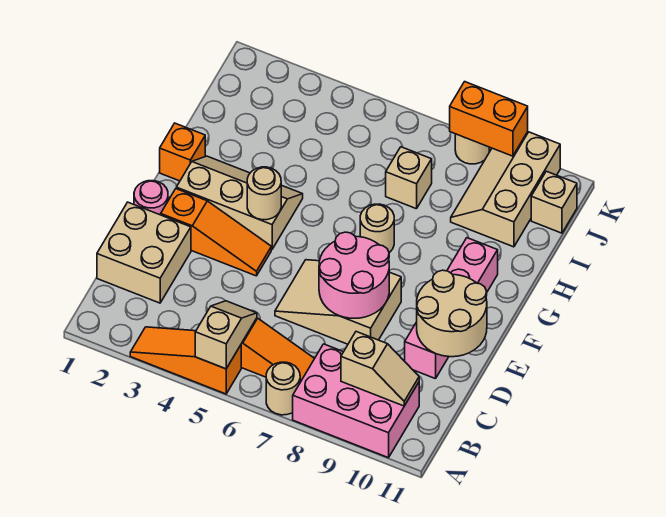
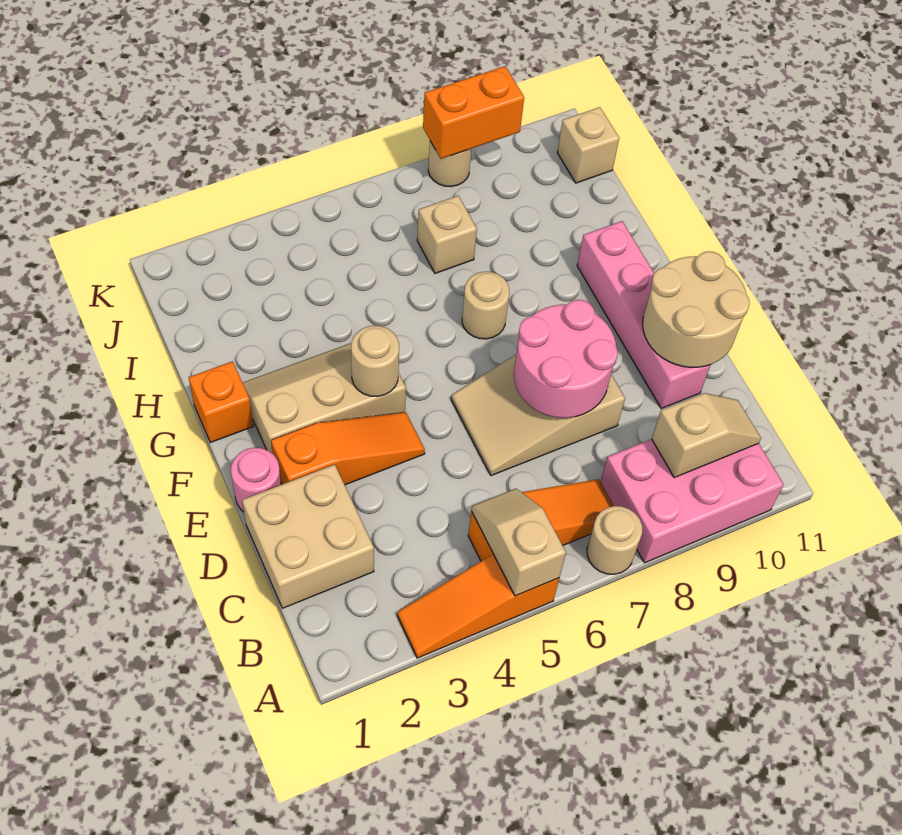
tan 2x3 slope [451,132,560,247] -> none

